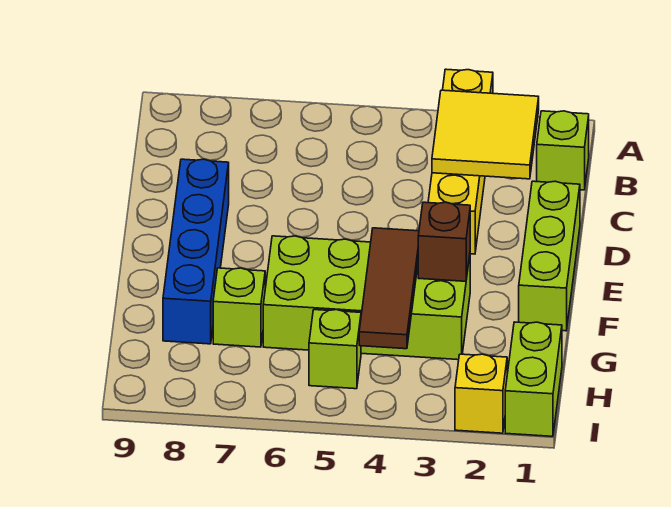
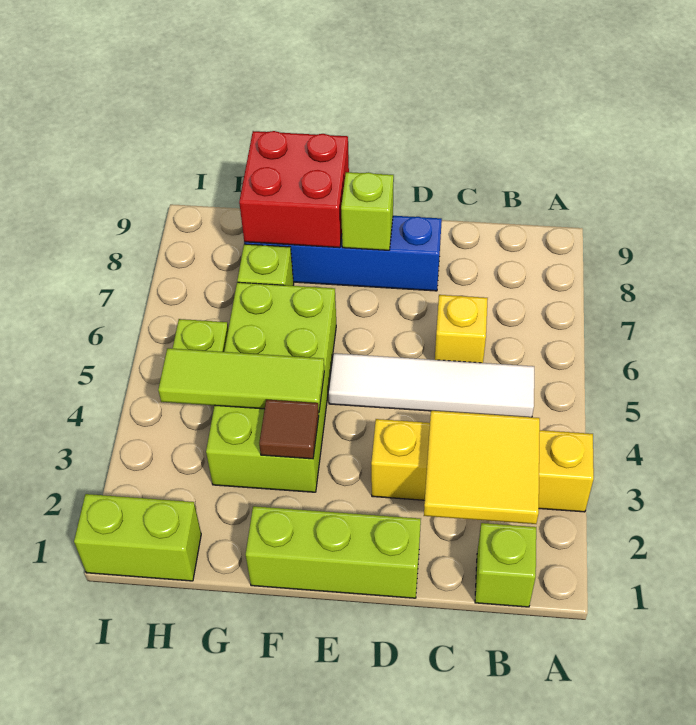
none -> white 1x4 tile [329,353,534,417]
none -> lime 1x1 brick [341,172,394,250]
brown 1x1 brick [418,202,470,281] -> brown 1x1 tile [259,399,319,459]
brown 1x3 tile [359,228,419,349] -> lime 1x3 tile [158,348,324,410]
none -> red 2x2 brick [239,131,349,248]
yellow 1x1 brick [455,354,507,433] -> yellow 1x1 brick moved to [435,295,488,363]

